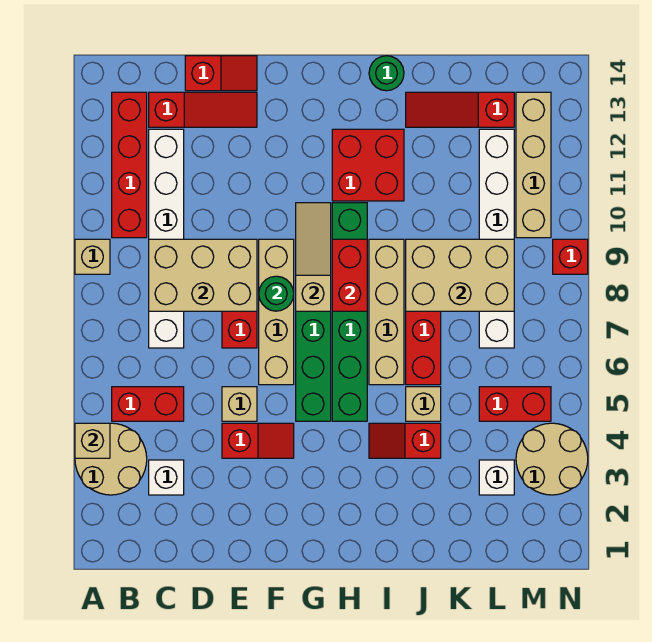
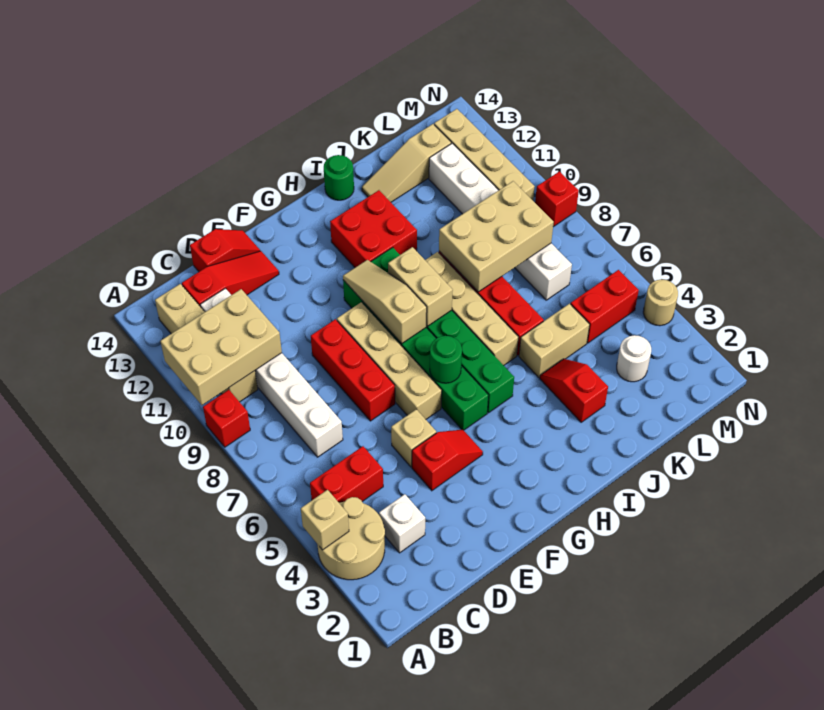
tan 1x1 brick [75,239,110,274] -> red 1x1 brick [203,390,250,447]
red 1x4 brick [112,92,147,238] -> tan 1x4 brick [155,284,258,402]
tan 2x3 brick [149,239,257,311] -> tan 2x3 brick moved to [160,289,282,405]
green 1x1 round brick [259,276,294,311] -> green 1x1 round brick moved to [430,336,462,383]
red 1x2 brick [332,239,367,311] -> tan 1x2 brick [388,247,453,326]
red 1x2 slope [369,423,441,458] -> red 1x2 slope turned to [540,359,608,422]
tan 1x1 brick [406,387,441,421] -> tan 1x2 brick [519,304,590,377]
red 1x3 slope [406,92,514,127] -> tan 1x3 slope [362,124,451,202]
white 1x1 brick [479,460,514,495] -> white 1x1 round brick [617,335,651,382]
tan 2x2 round brick [516,423,588,495] -> tan 1x1 round brick [643,280,678,326]

